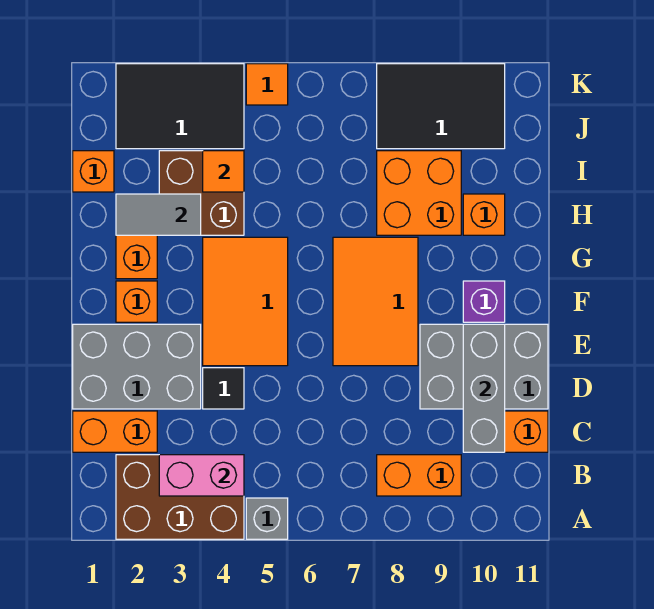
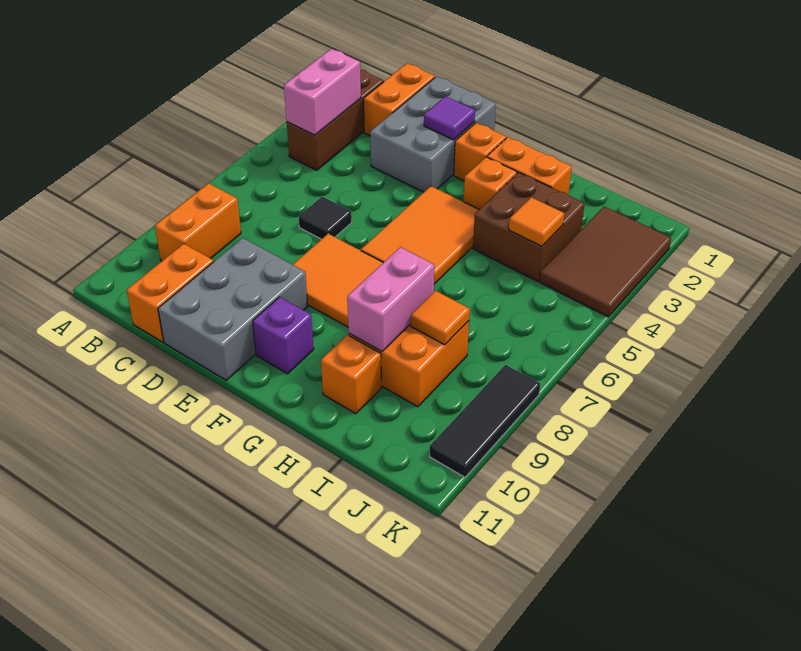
brown 2x3 brick [116,455,244,539] -> brown 1x3 brick [287,69,384,170]
grey 1x1 brick [246,498,288,539] -> none
grey 1x3 brick [463,324,505,452] -> none
black 1x1 tile [203,368,244,409] -> black 1x1 tile moved to [299,197,352,239]
none -> purple 1x1 tile [424,96,475,140]
orange 2x3 tile [203,237,288,366] -> orange 2x3 tile turned to [361,186,479,284]
grey 1x2 tile [116,194,201,235] -> none
none -> pink 1x2 brick [347,247,434,351]
orange 1x1 brick [73,151,114,192] -> orange 1x1 brick moved to [464,157,517,209]
black 2x3 tile [116,64,244,149] -> brown 2x3 tile [540,207,671,317]
black 2x3 tile [377,64,505,149] -> black 1x3 tile [430,365,540,477]
orange 1x1 tile [246,64,288,105] -> orange 1x1 tile moved to [411,291,470,345]

